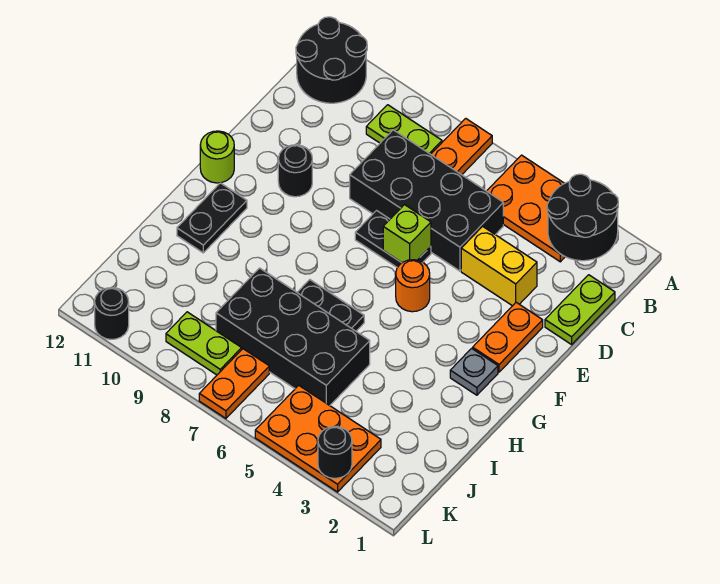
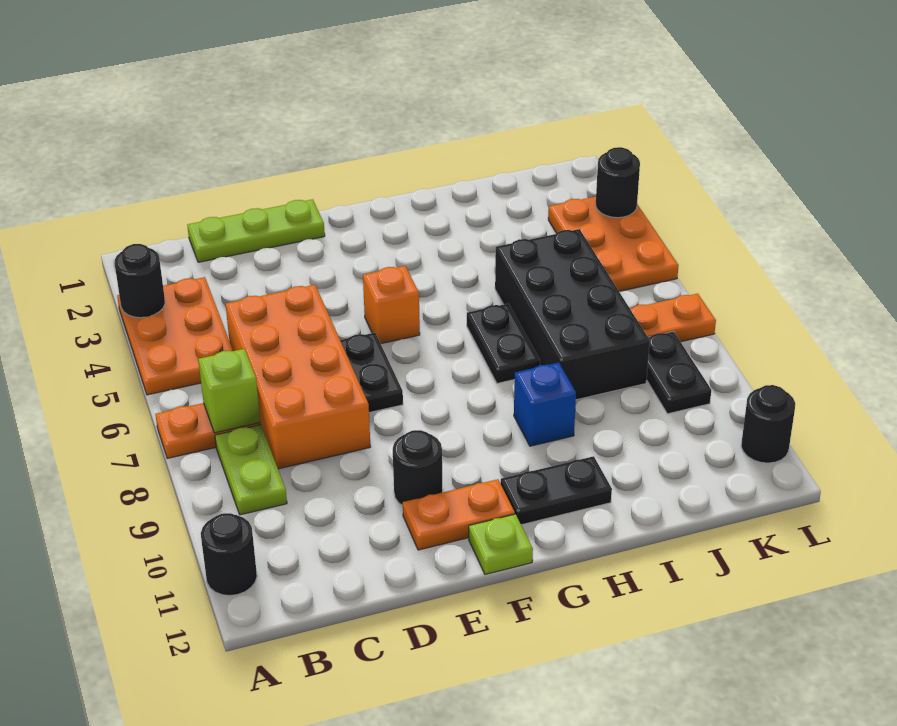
black 2x2 round brick [547,174,618,261] -> black 1x1 round brick [115,244,165,318]
black 2x2 round brick [296,17,367,103] -> black 1x1 round brick [201,513,257,596]
lime 1x2 plate [545,275,615,345] -> lime 1x3 plate [187,199,325,262]
black 2x4 brick [350,130,503,271] -> orange 2x4 brick [226,285,370,469]
yellow 1x2 brick [461,226,537,306] -> none
orange 1x2 plate [473,302,543,372] -> orange 1x2 plate moved to [403,479,515,550]
lime 1x1 brick [383,205,431,263] -> lime 1x1 brick moved to [198,349,260,433]
orange 1x1 round brick [396,260,430,312] -> orange 1x1 brick [363,266,420,344]
lime 1x1 round brick [200,131,234,183] -> lime 1x1 plate [469,514,533,574]
grey 1x1 plate [450,348,498,395] -> none
none -> blue 1x1 brick [514,363,576,446]
lime 1x2 plate [166,312,242,375] -> black 1x2 plate [647,331,711,414]

